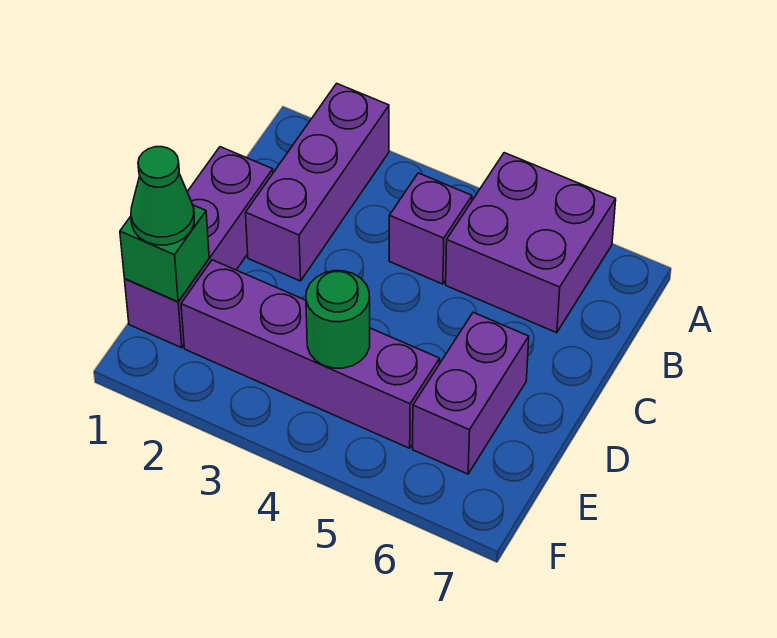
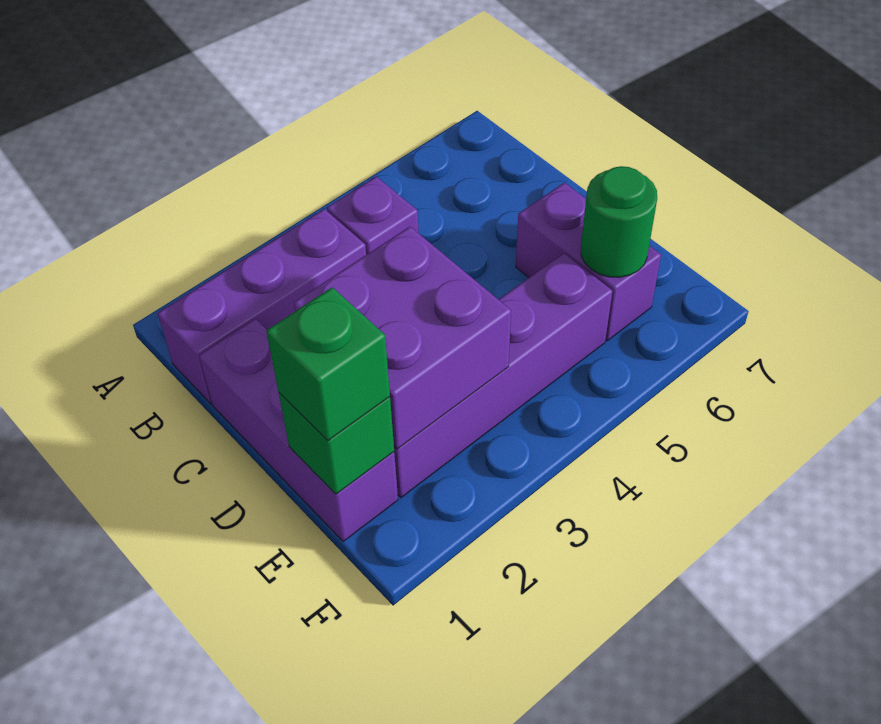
purple 1x3 brick [246,83,389,281] -> purple 1x3 brick turned to [158,209,366,404]
purple 2x2 brick [446,153,616,333] -> purple 2x2 brick moved to [294,227,511,449]
green 1x1 cone [131,147,194,245] -> green 1x1 brick [266,287,390,441]
green 1x1 round brick [306,271,370,368] -> green 1x1 round brick moved to [581,166,657,277]

